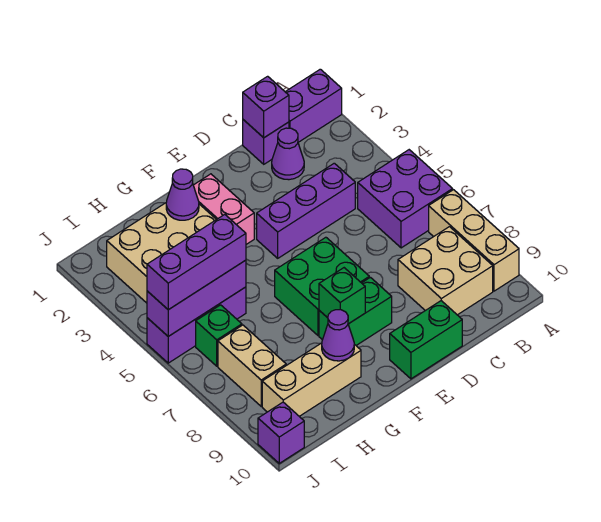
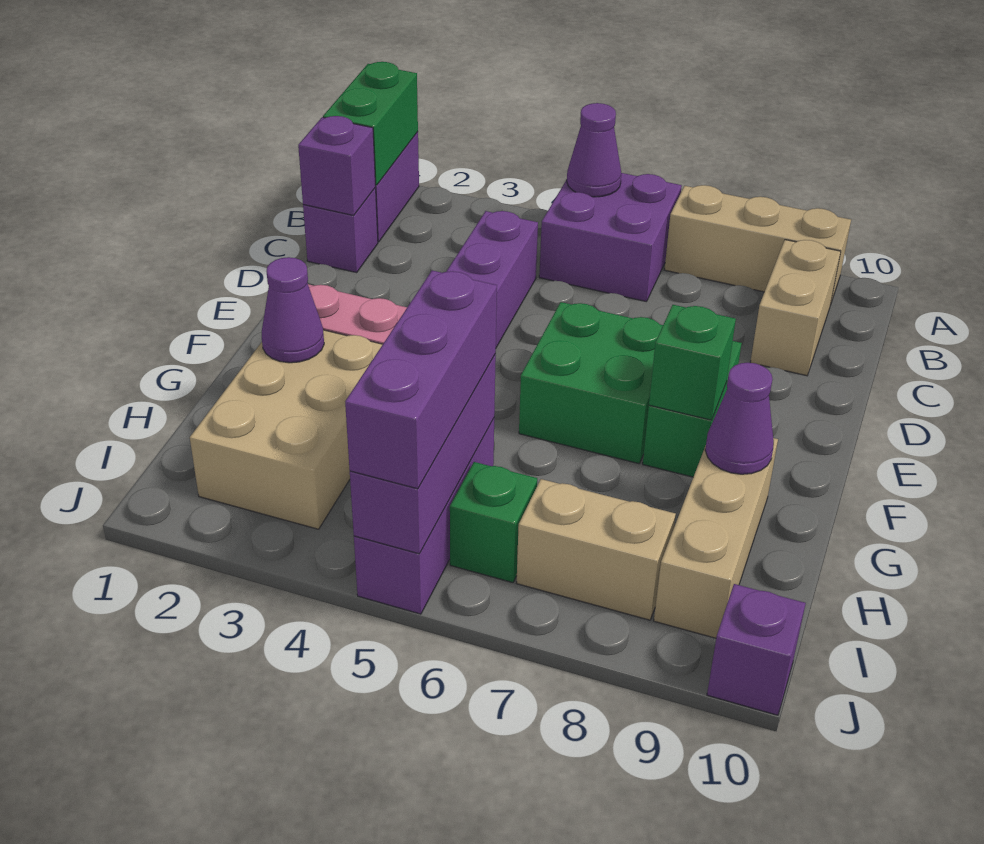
tan 2x2 brick [398,227,493,315] -> tan 1x2 brick [750,240,841,376]
purple 1x1 cone [272,128,304,180] -> purple 1x1 cone moved to [567,103,621,197]
green 1x2 brick [390,301,462,379] -> green 1x2 brick moved to [323,62,418,185]

